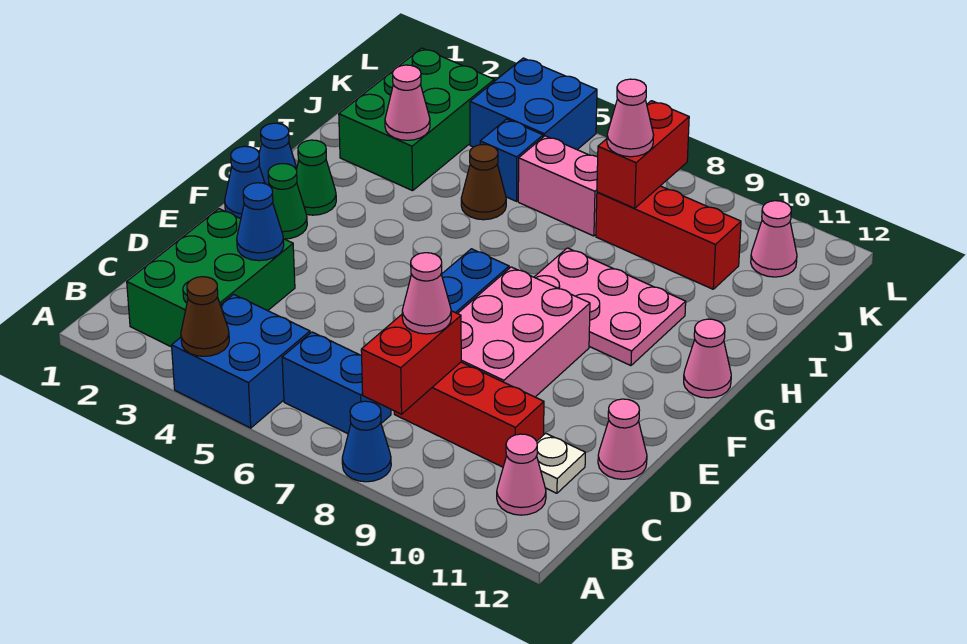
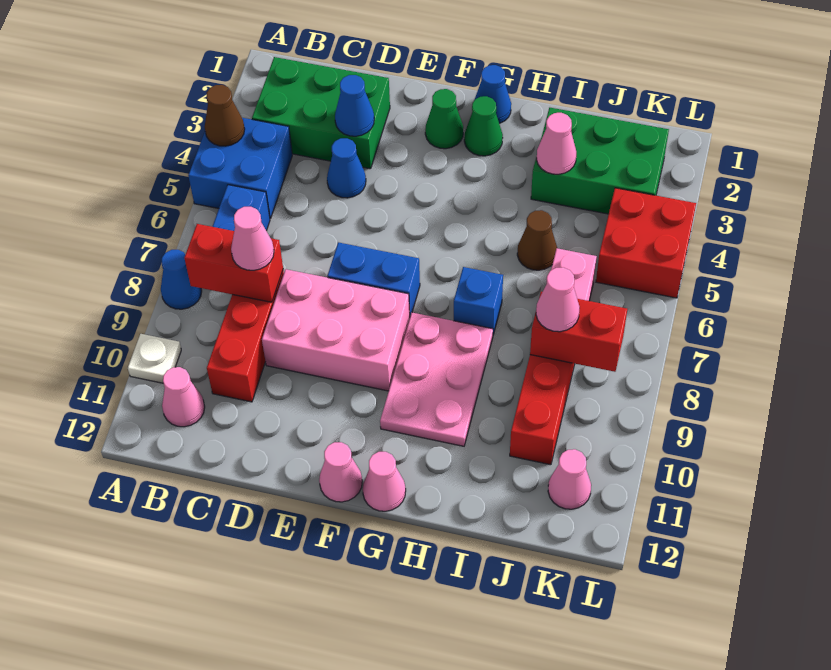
white 1x1 plate [537,433,585,493] -> white 1x1 plate moved to [128,334,181,383]
pink 1x1 cone [598,399,647,479] -> pink 1x1 cone moved to [319,442,362,502]
blue 1x1 cone [225,146,265,219] -> blue 1x1 cone moved to [327,138,366,198]
blue 1x1 brick [480,119,543,201] -> blue 1x1 brick moved to [454,267,503,334]
blue 2x2 brick [470,58,597,150] -> red 2x2 brick [596,188,696,298]

